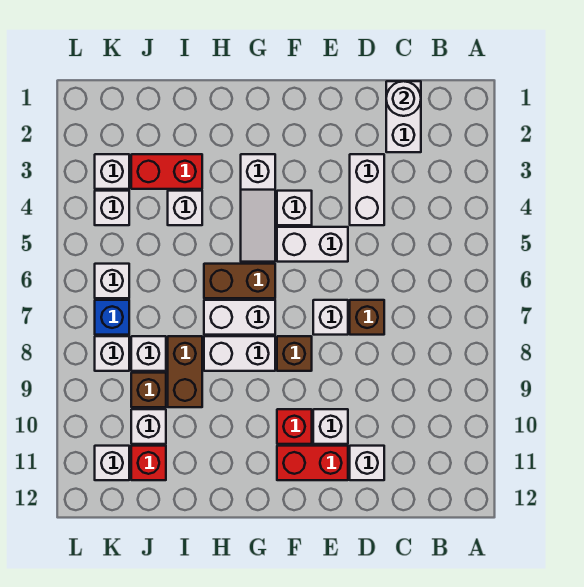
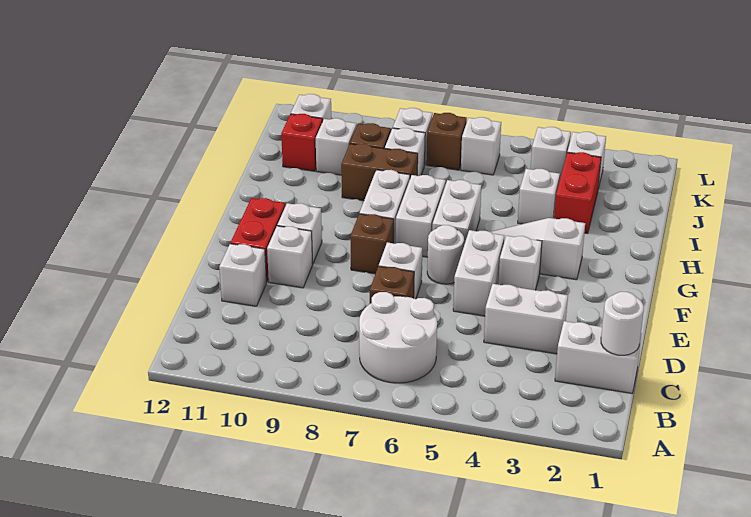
none -> white 2x2 round brick [359,292,437,383]
none -> white 1x1 round brick [427,225,464,284]
red 1x1 brick [277,409,312,444] -> white 1x1 brick [277,203,322,264]
brown 1x2 brick [204,264,275,298] -> white 1x2 brick [432,180,481,245]
blue 1x1 brick [95,300,129,335] -> brown 1x1 brick [427,113,467,170]

